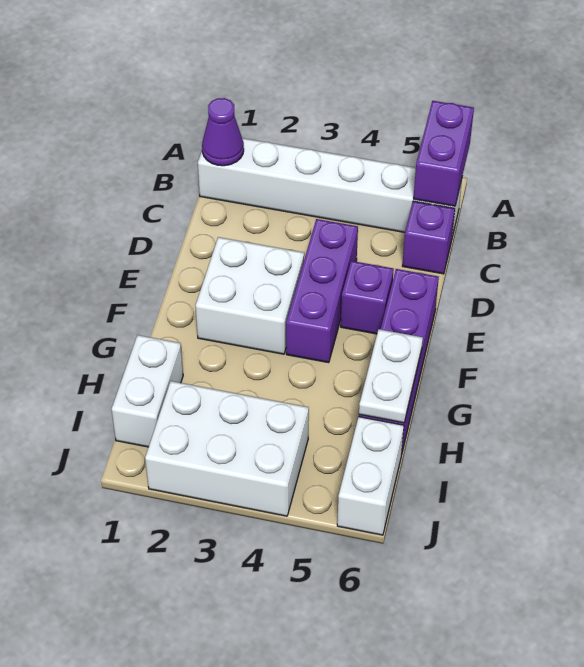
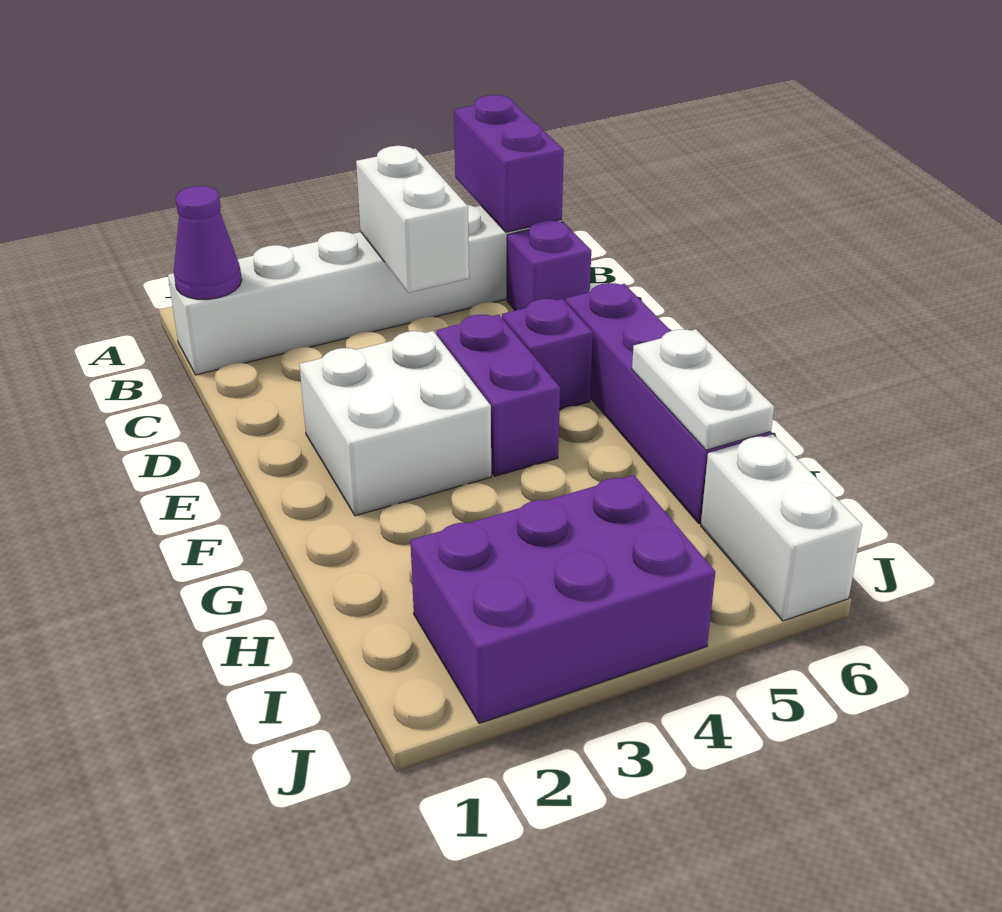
purple 1x3 brick [286,219,358,363] -> purple 1x2 brick [436,315,560,476]
white 1x2 brick [112,335,183,447] -> white 1x2 brick moved to [356,146,469,293]
white 2x3 brick [145,381,309,516] -> purple 2x3 brick [410,475,715,723]

